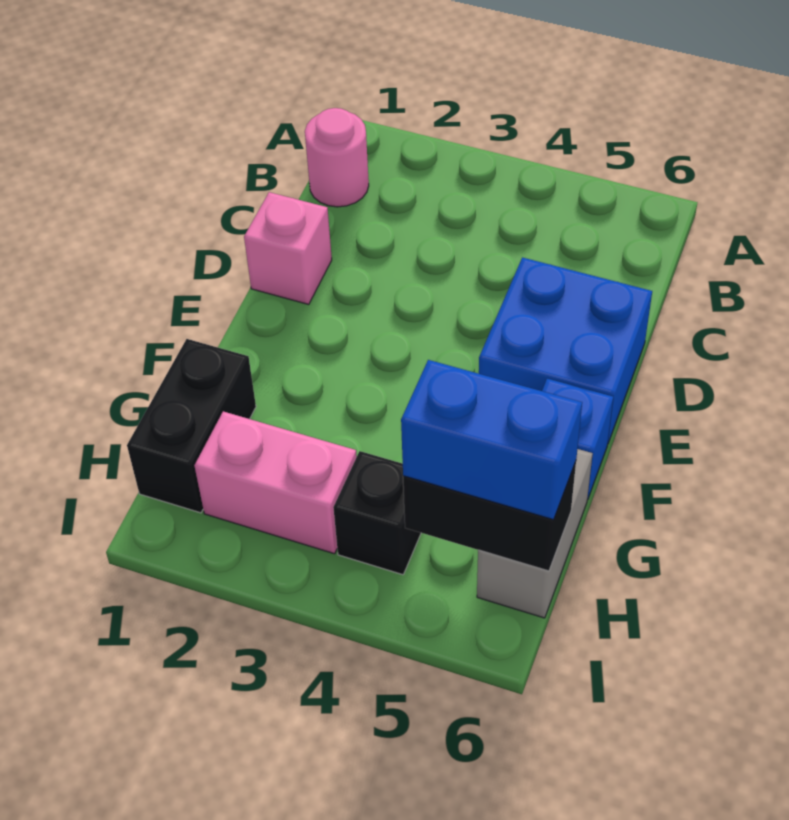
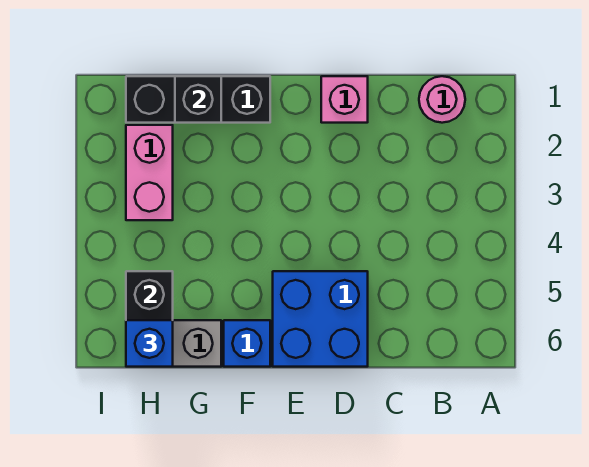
black 1x2 brick [127,339,256,513] -> black 1x3 brick [126,76,270,123]
black 1x1 brick [333,451,421,575] -> black 1x1 brick moved to [175,76,221,123]
blue 1x2 brick [401,360,582,520] -> blue 1x1 brick [126,320,173,367]

